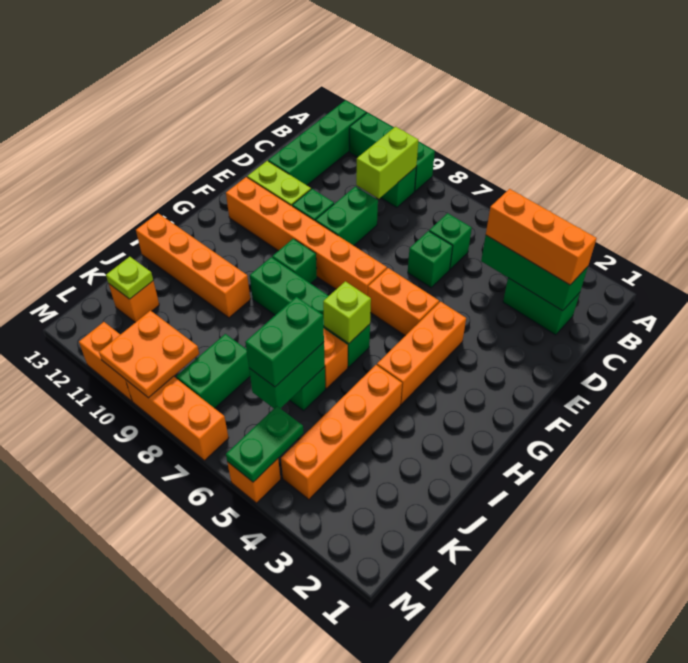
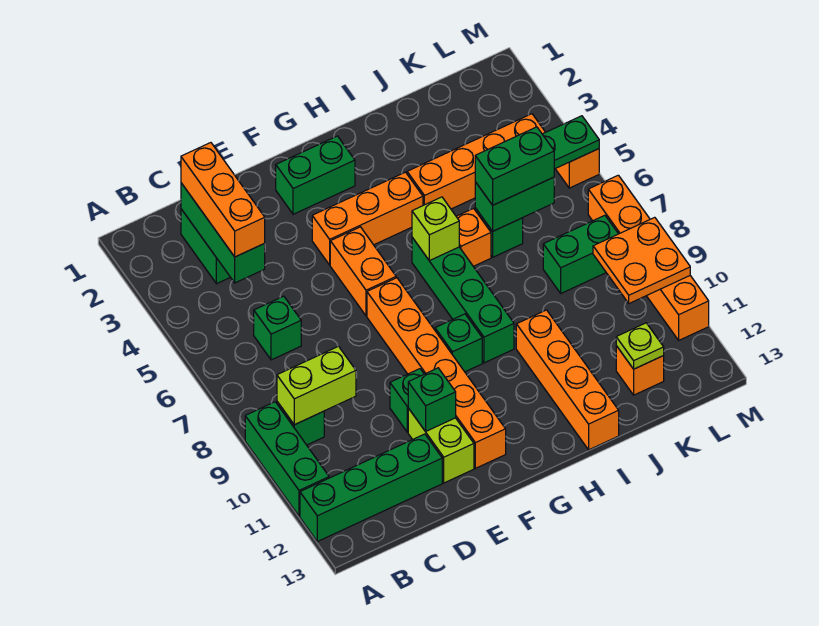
green 1x1 brick [408,231,453,288] -> green 1x1 brick moved to [408,368,456,432]
green 1x2 brick [316,186,378,246] -> green 1x2 brick moved to [276,136,355,214]

